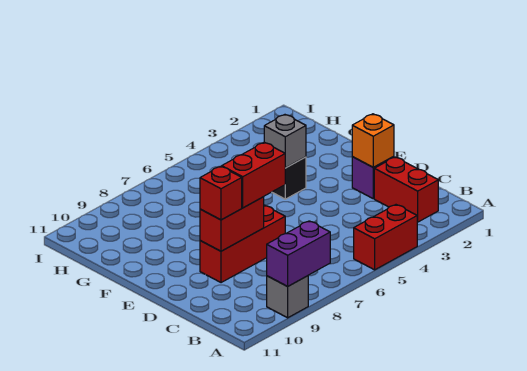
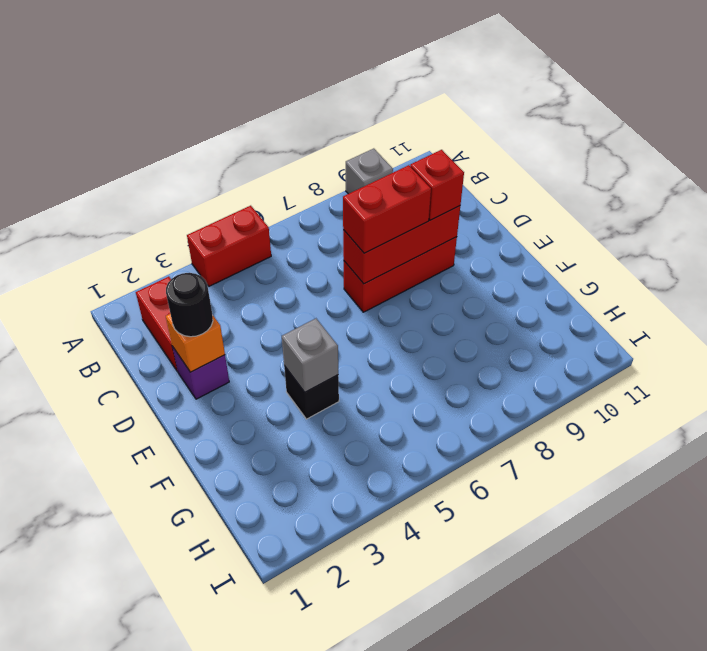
purple 1x2 brick [267,221,330,286] -> none
none -> black 1x1 round brick [166,273,213,337]
red 1x2 brick [200,197,264,251] -> red 1x3 brick [343,206,460,284]

